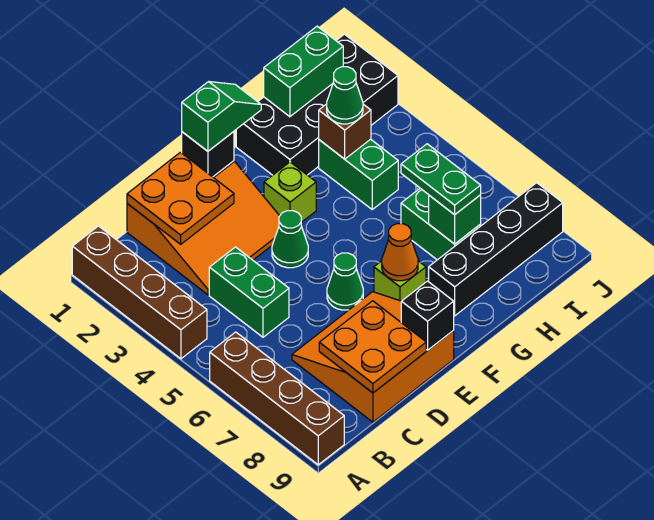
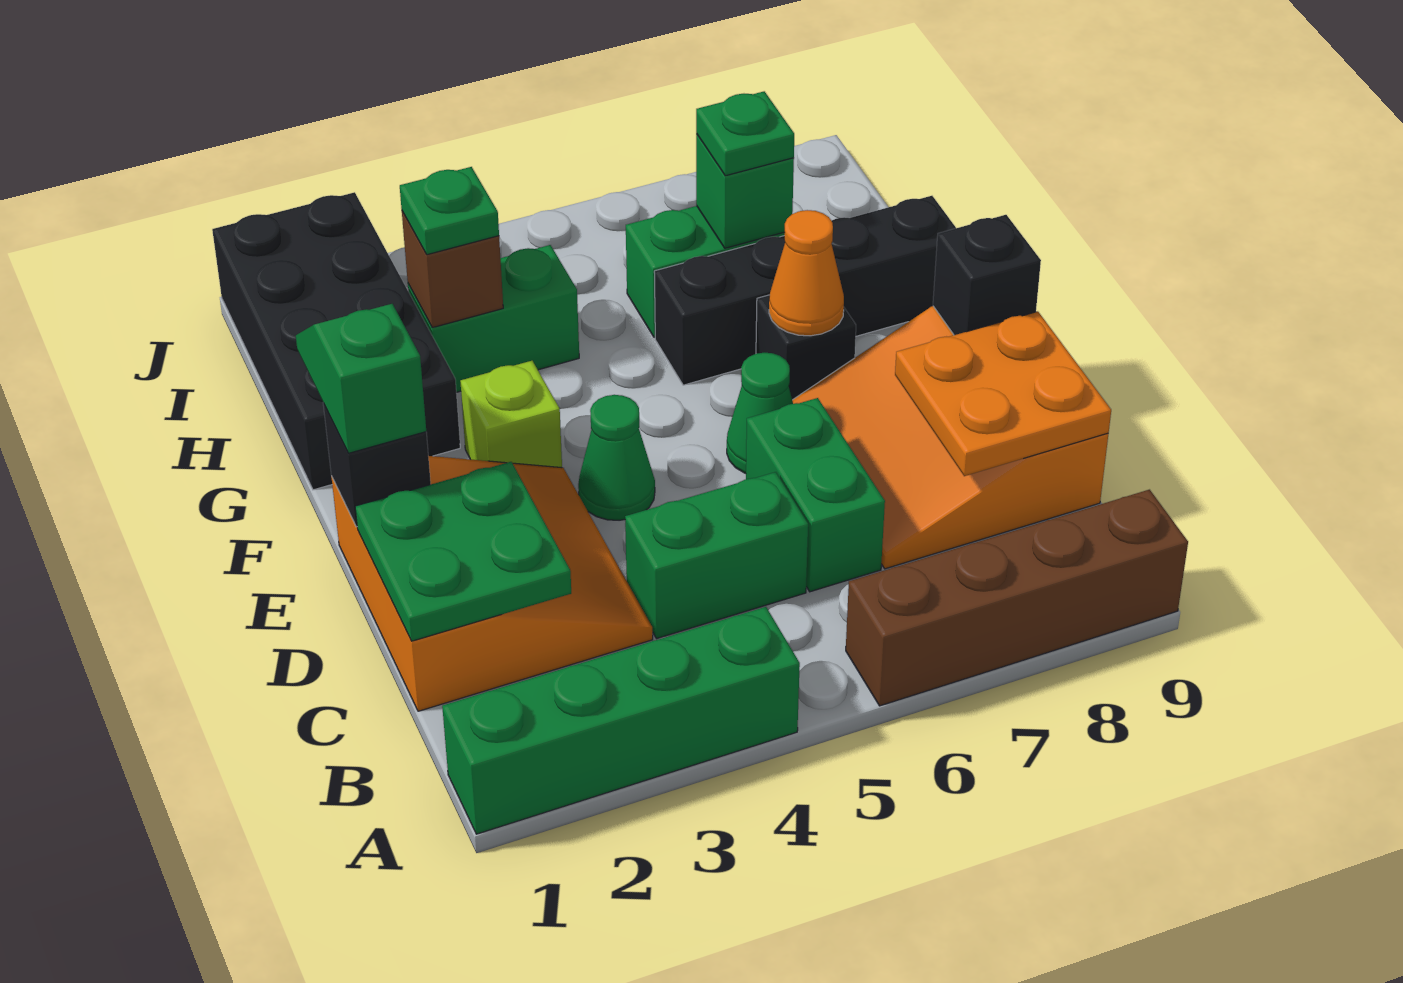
brown 1x4 brick [72,226,207,359] -> green 1x4 brick [442,607,800,834]
orange 2x2 plate [127,152,234,244] -> green 2x2 plate [355,462,571,641]
lime 1x1 brick [374,261,426,301] -> black 1x1 brick [756,295,856,400]
black 1x4 brick [429,183,563,316] -> black 1x4 brick turned to [654,196,956,385]
green 1x2 brick [264,26,343,117] -> green 1x2 brick moved to [746,398,885,592]
green 1x1 cone [327,67,363,124] -> green 1x1 plate [400,167,499,255]
green 1x2 plate [401,144,481,215] -> green 1x1 plate [696,91,794,176]

